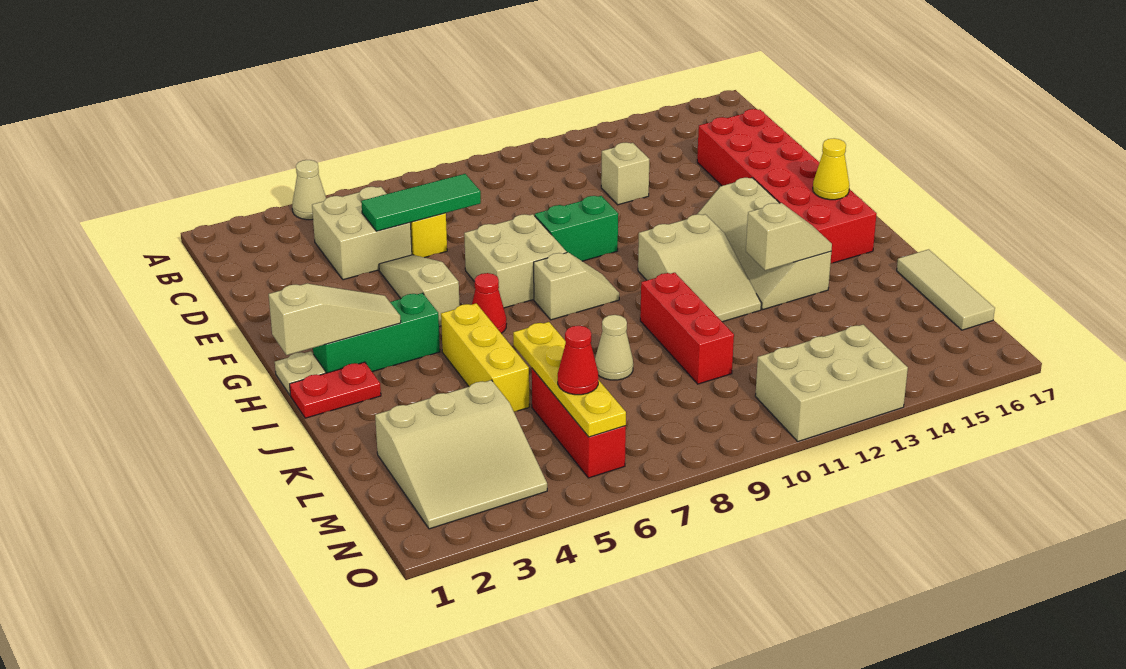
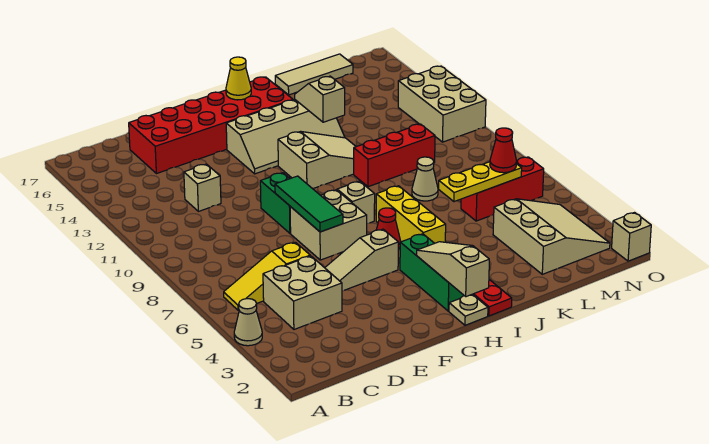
green 1x3 tile [361,174,481,231] -> green 1x3 tile moved to [275,176,343,232]
yellow 1x3 brick [441,303,529,412] -> yellow 1x3 brick turned to [376,186,446,243]
yellow 1x4 plate [513,322,626,437] -> yellow 1x3 plate [439,162,522,202]
none -> tan 1x1 brick [612,213,651,261]

